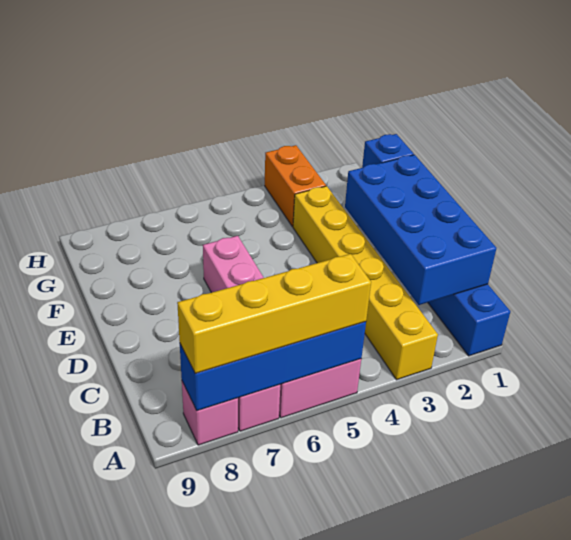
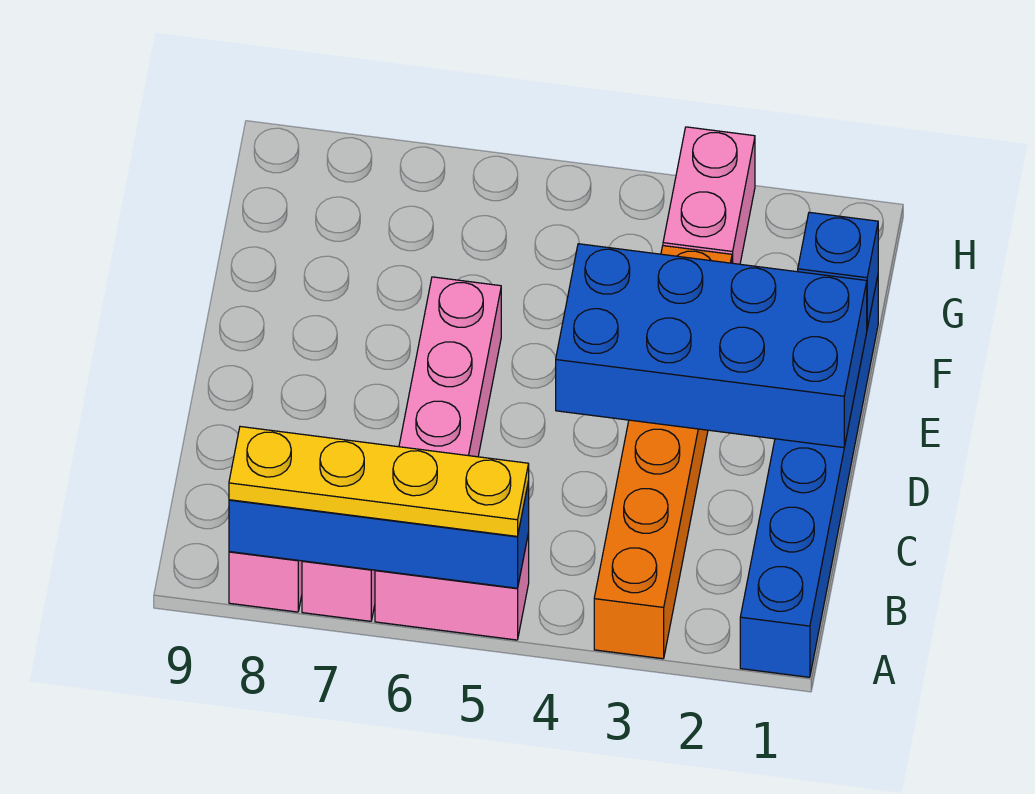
yellow 1x6 brick [293,186,438,380] -> orange 1x6 brick [594,246,732,659]
yellow 1x4 brick [177,254,371,374] -> yellow 1x4 plate [229,427,529,536]
blue 2x4 brick [345,155,496,305] -> blue 2x4 brick turned to [556,244,867,448]
orange 1x2 brick [265,145,326,227] -> pink 1x2 brick [663,127,755,264]

